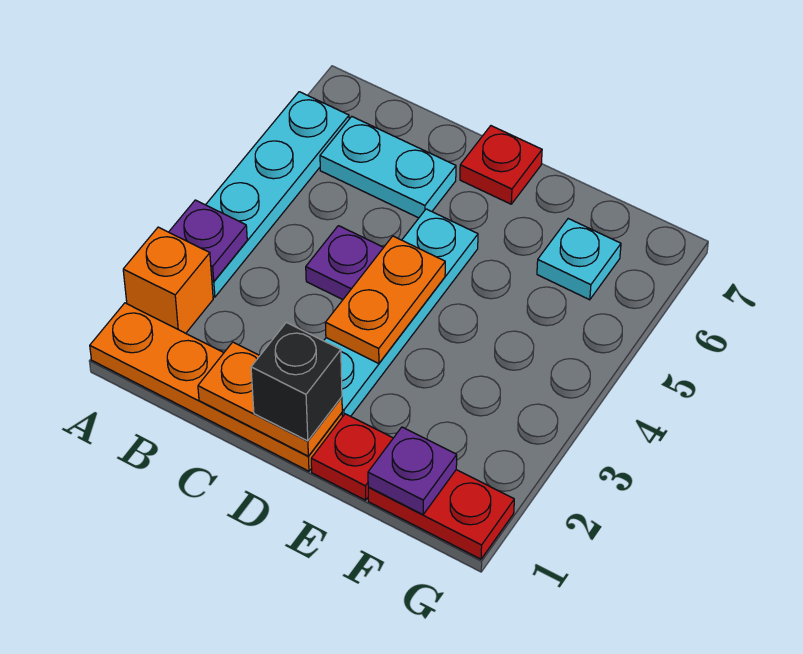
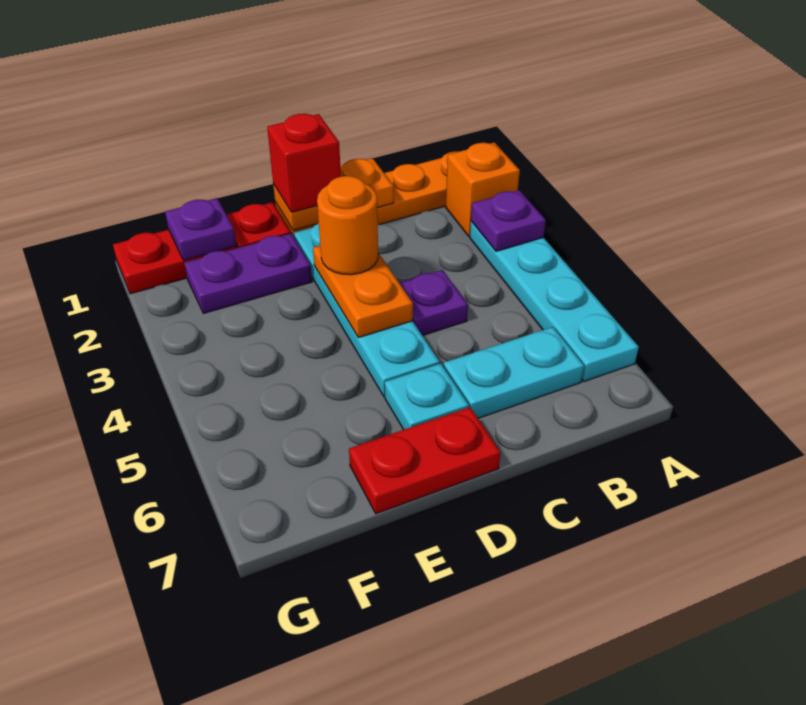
black 1x1 brick [251,322,342,441] -> red 1x1 brick [267,114,341,212]
none -> orange 1x1 round brick [317,176,378,275]
red 1x1 plate [460,126,542,204] -> red 1x2 plate [349,407,500,514]
none -> purple 1x2 plate [184,234,312,313]
cyan 1x1 plate [537,219,621,300] -> cyan 1x1 plate moved to [385,364,469,430]

